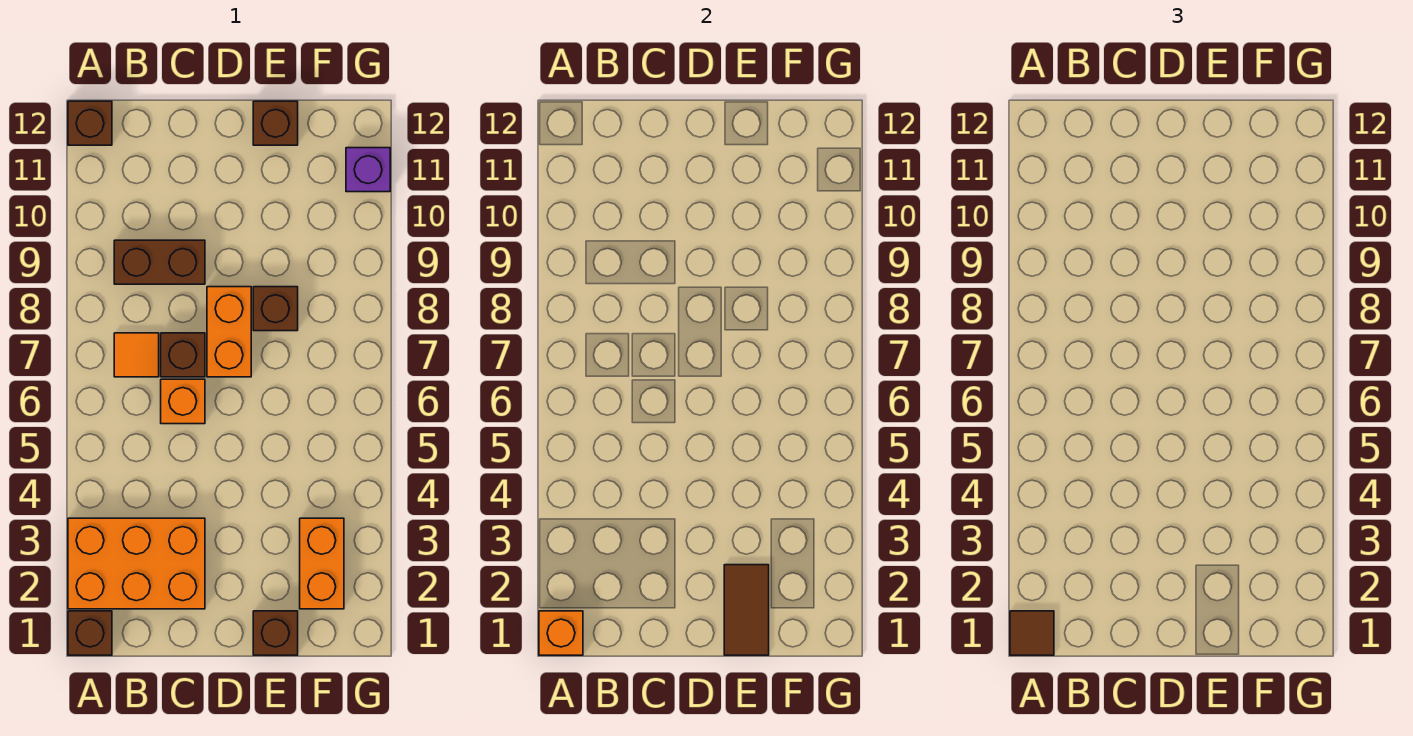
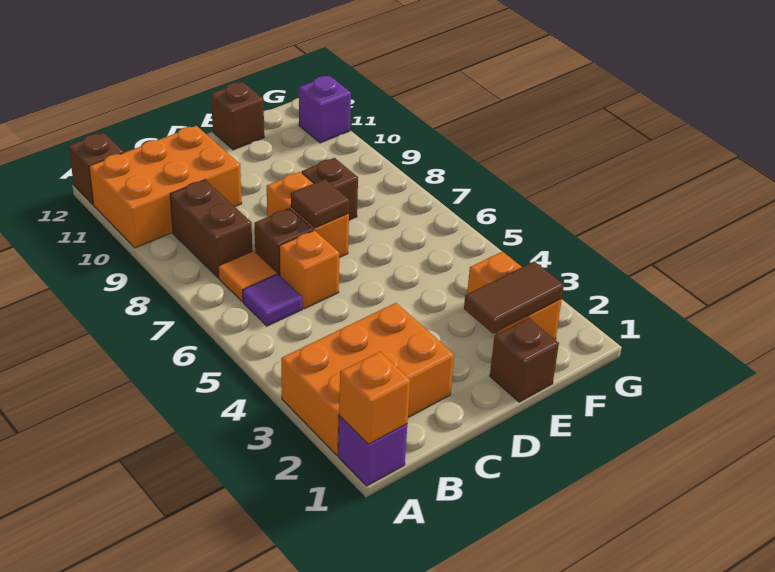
brown 1x1 brick [68,611,112,655] -> purple 1x1 brick [338,416,407,486]
brown 1x1 tile [1010,611,1054,655] -> brown 1x1 tile moved to [291,179,349,228]
none -> orange 2x3 brick [89,126,242,248]
none -> purple 1x1 tile [243,274,302,326]
brown 1x2 brick [114,240,205,284] -> brown 1x2 brick turned to [170,180,252,278]
brown 1x2 tile [724,565,769,655] -> brown 1x2 tile turned to [464,261,564,334]

